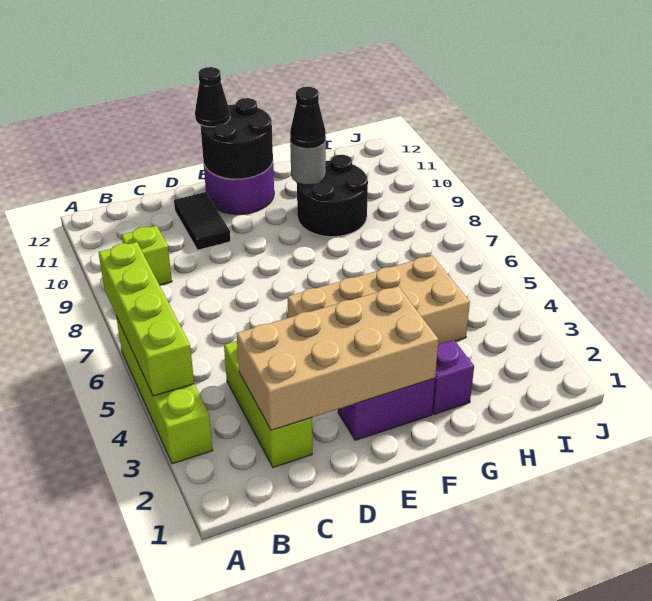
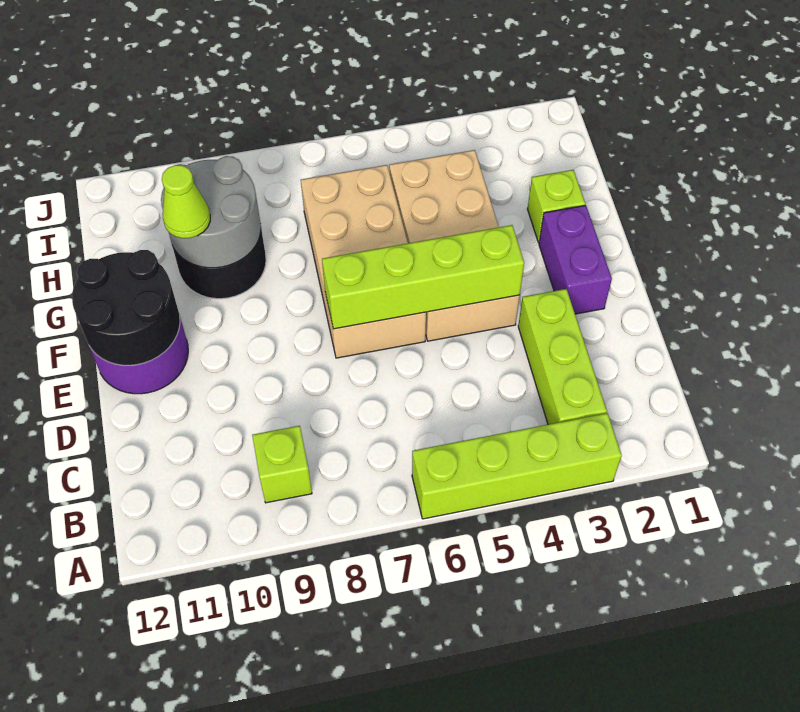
lime 1x4 brick [99,242,194,396] -> lime 1x4 brick moved to [322,225,524,329]
lime 1x3 brick [224,341,312,467] -> lime 1x3 brick turned to [518,289,607,424]
tan 2x4 brick [236,286,438,430] -> tan 2x4 brick moved to [301,165,426,358]
black 1x2 tile [174,192,230,250] -> none
black 1x1 cone [195,67,230,127] -> none
purple 1x1 brick [432,340,474,414] -> lime 1x1 brick [528,170,585,243]
grey 1x1 round brick [290,138,326,185] -> grey 2x2 round brick [161,156,261,268]
black 1x1 cone [290,87,326,148] -> lime 1x1 cone [162,165,210,238]

